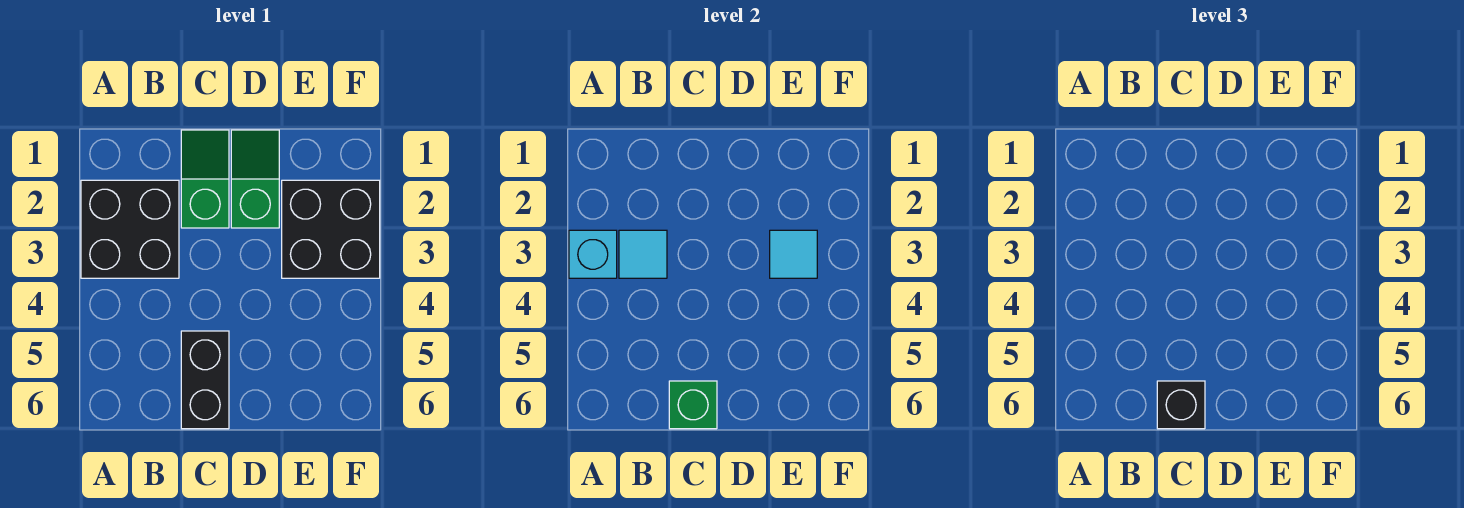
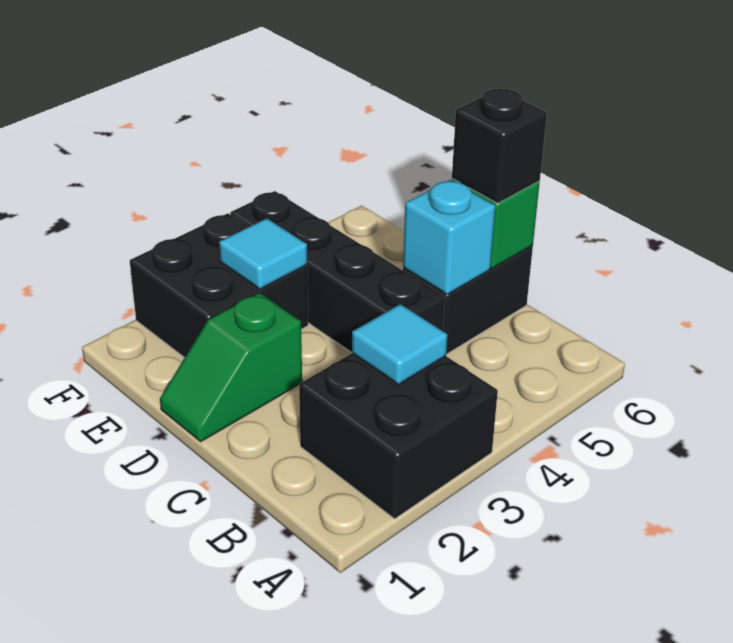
cyan 1x1 brick [569,230,617,278] -> cyan 1x1 brick moved to [403,180,495,294]
green 1x2 slope [181,130,229,228] -> none
none -> black 1x4 brick [230,191,445,353]

